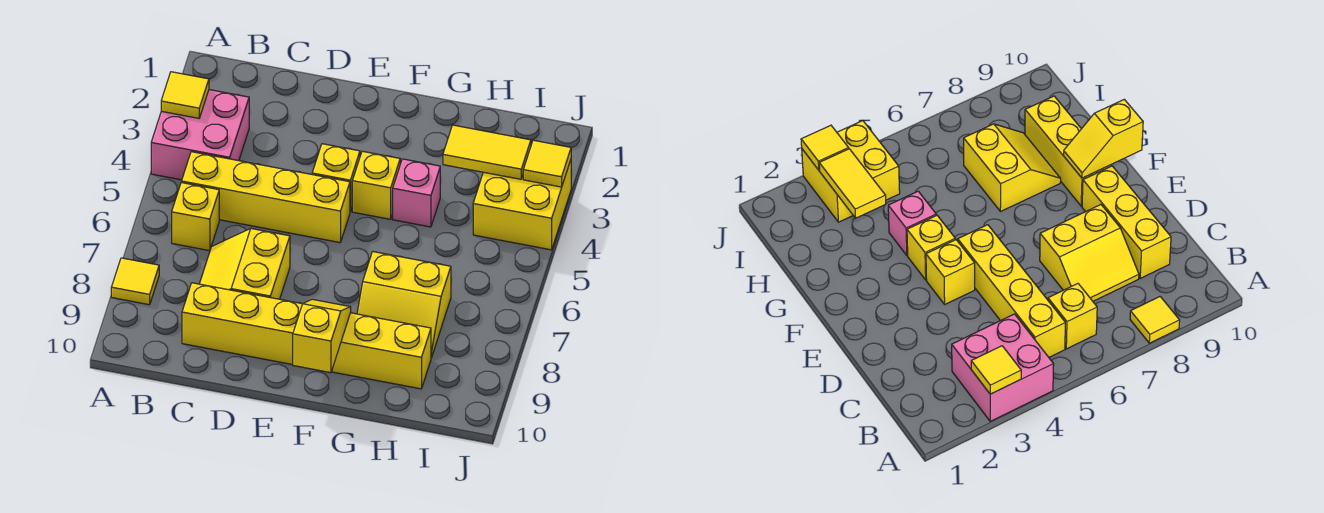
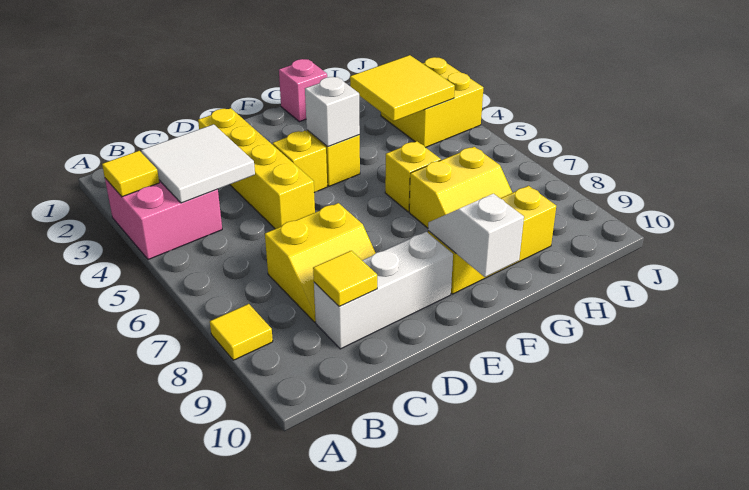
none -> white 2x2 tile [141,124,255,203]
yellow 1x4 brick [182,152,350,243] -> yellow 1x4 brick turned to [198,108,315,229]
yellow 1x1 brick [172,182,219,251] -> yellow 1x1 brick moved to [385,141,441,212]
yellow 2x2 slope [200,229,290,299] -> yellow 2x2 slope turned to [265,203,376,322]
yellow 1x3 brick [182,283,302,365] -> white 1x3 brick [314,232,453,349]
none -> white 1x1 brick [305,77,360,146]
yellow 1x2 slope [293,299,351,373] -> white 1x2 slope [428,194,524,277]
pink 1x1 brick [393,159,440,227] -> pink 1x1 brick moved to [279,59,327,122]
yellow 1x2 tile [443,125,531,179] -> yellow 2x2 tile [350,55,455,121]
yellow 1x1 tile [523,140,571,187] -> yellow 1x1 tile moved to [313,251,377,307]

